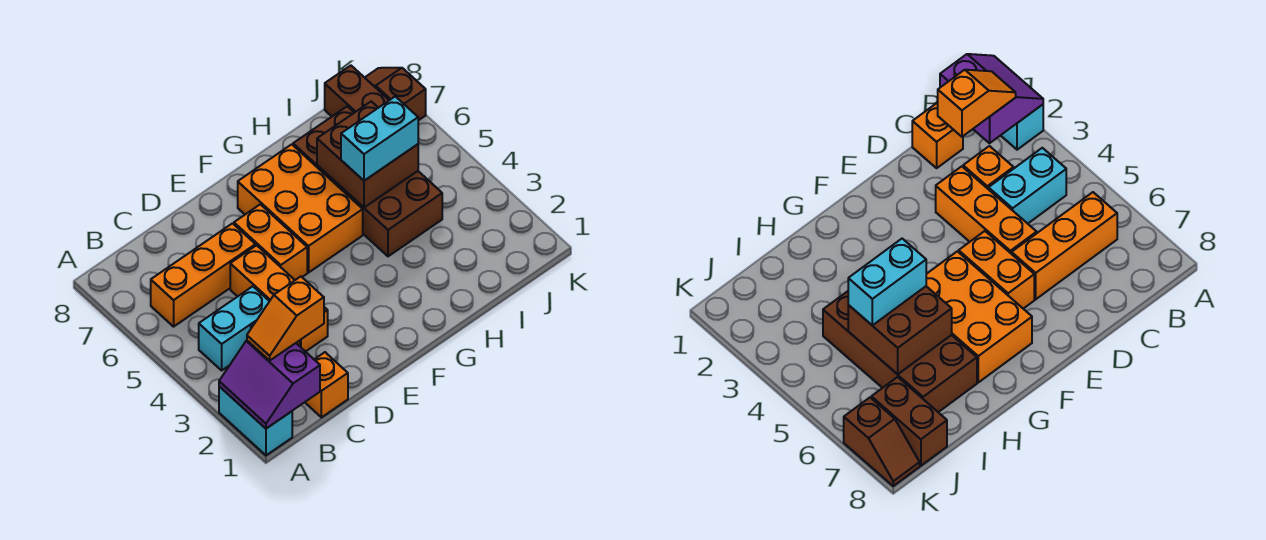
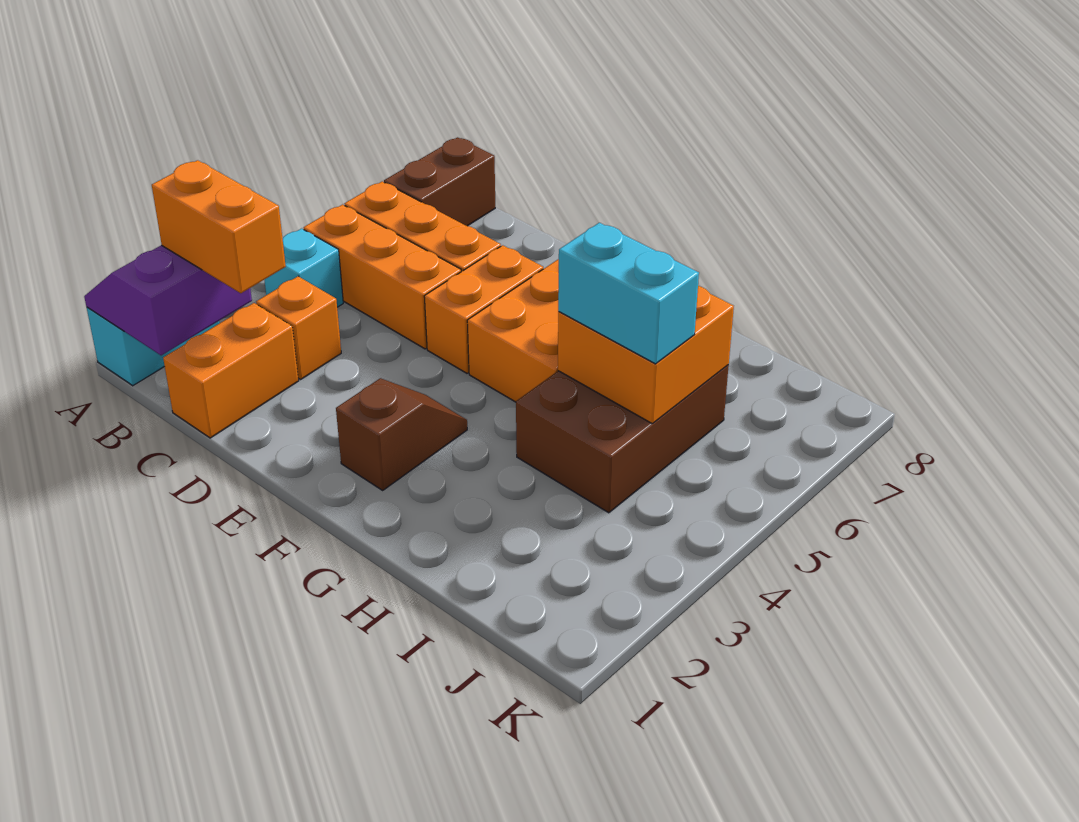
orange 1x2 slope [247,277,324,360] -> orange 1x2 brick [152,160,286,293]
cyan 1x2 brick [199,286,269,370] -> cyan 1x1 brick [264,229,343,307]
orange 1x1 brick [305,352,348,417] -> orange 1x2 brick [163,303,298,438]
orange 1x3 brick [230,245,328,352] -> orange 1x3 brick turned to [304,205,461,349]
brown 2x4 brick [293,106,442,256] -> brown 2x3 brick [516,365,729,513]
brown 2x2 brick [317,101,418,208] -> orange 2x2 brick [558,286,734,423]
brown 1x2 brick [325,65,389,116] -> brown 1x2 brick moved to [384,137,495,226]
brown 1x2 slope [365,68,426,121] -> brown 1x2 slope moved to [336,378,467,490]

